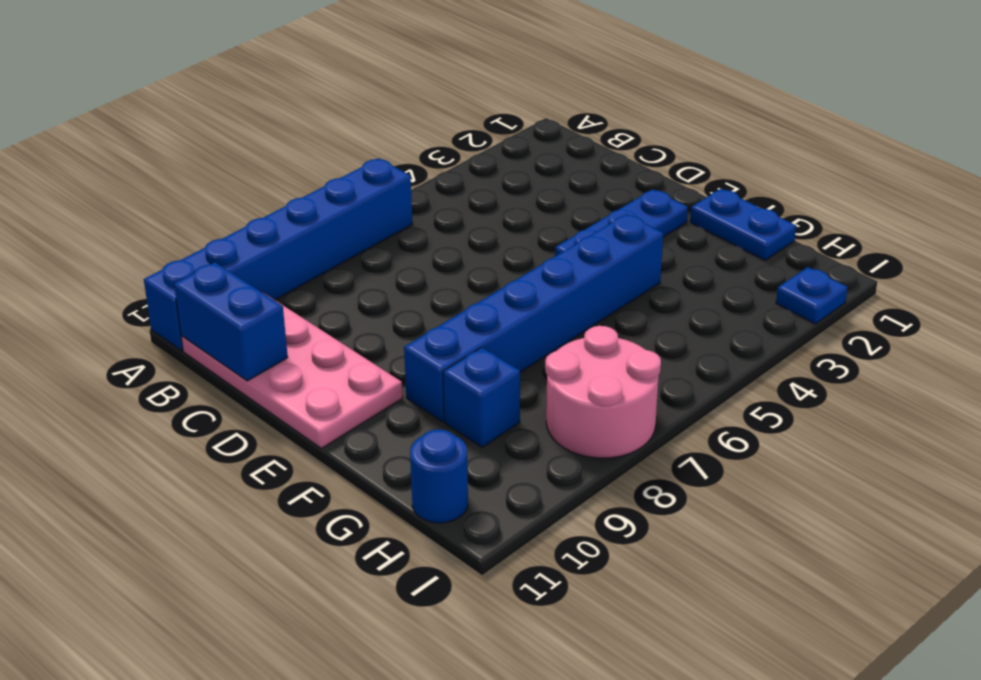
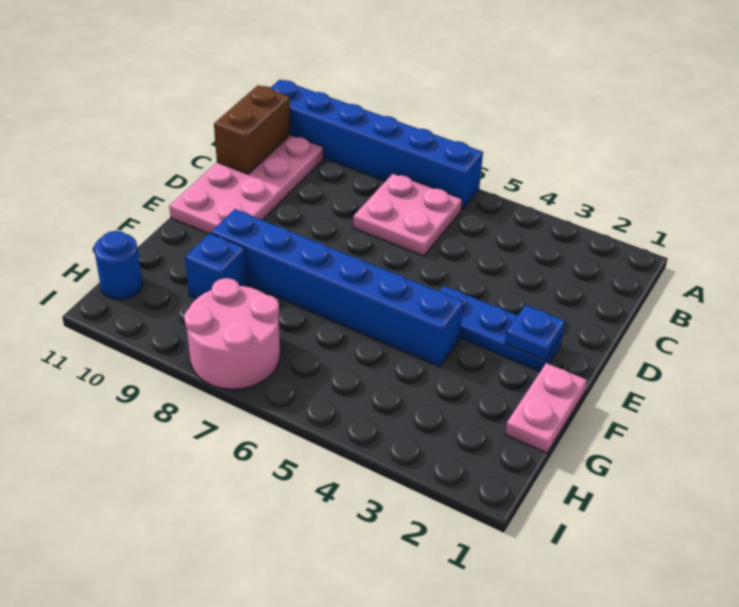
none -> pink 2x2 plate [353,173,462,256]
blue 1x2 brick [174,262,288,381] -> brown 1x2 brick [214,85,291,174]
blue 1x2 plate [690,189,796,260] -> pink 1x2 plate [505,363,587,453]
blue 1x1 plate [776,267,848,324] -> blue 1x1 plate moved to [505,305,565,360]

